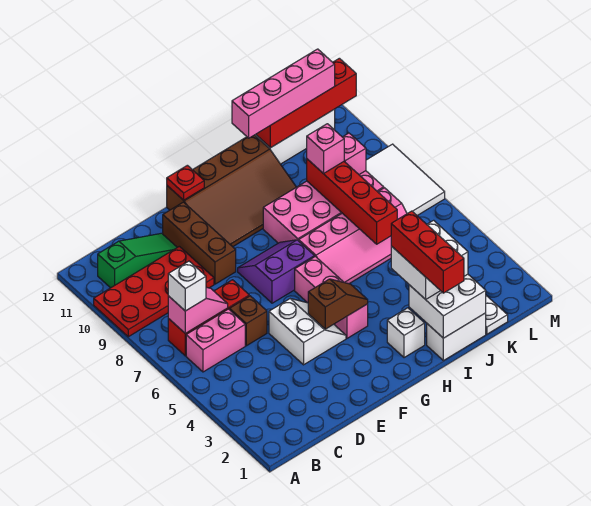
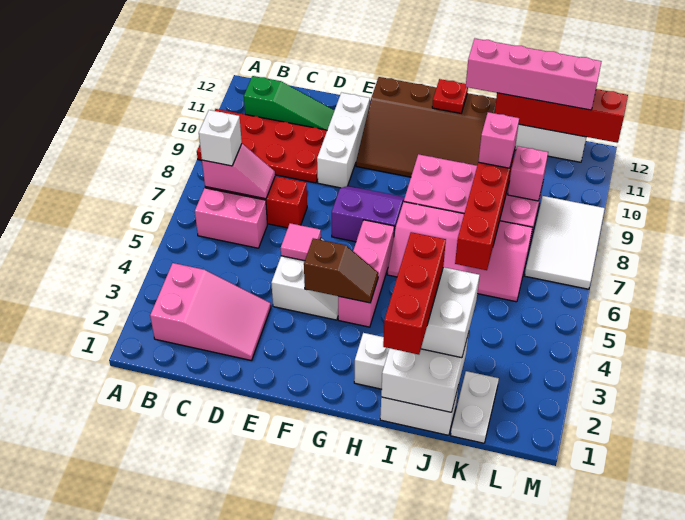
none -> pink 2x3 slope [150,263,271,361]
brown 1x1 brick [230,296,267,346] -> none
none -> pink 1x1 tile [281,223,321,261]
brown 1x3 brick [163,202,236,284] -> white 1x3 brick [317,93,370,188]
red 1x1 plate [167,165,204,200] -> red 1x1 plate moved to [432,79,468,113]

